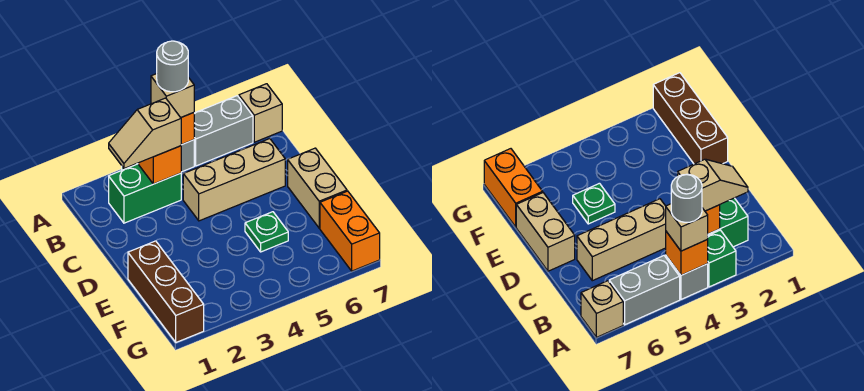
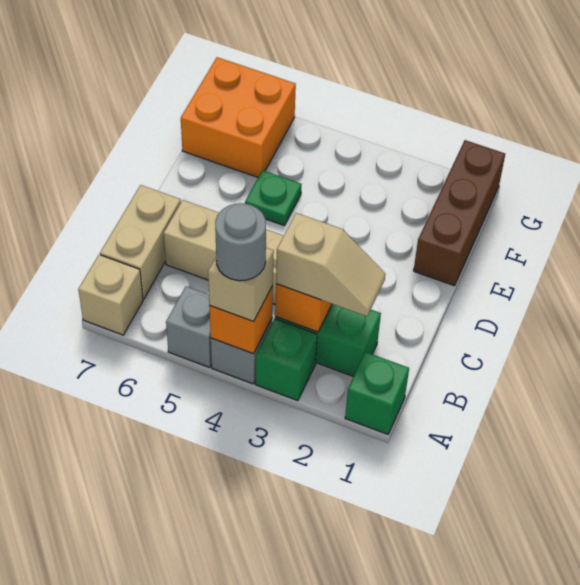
none -> green 1x1 brick [345,352,409,434]
grey 1x2 brick [194,96,253,166] -> grey 1x1 brick [166,286,212,367]
tan 1x2 brick [288,148,347,228] -> tan 1x2 brick moved to [100,185,181,299]
orange 1x2 brick [320,191,380,271] -> orange 2x2 brick [181,57,296,177]

